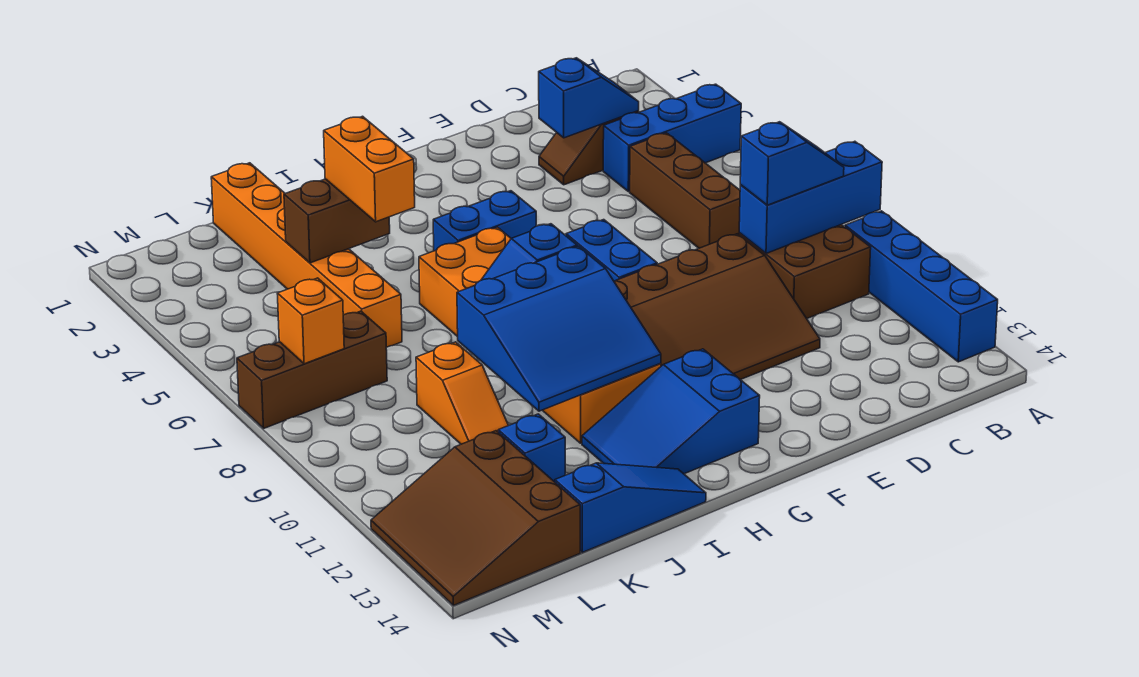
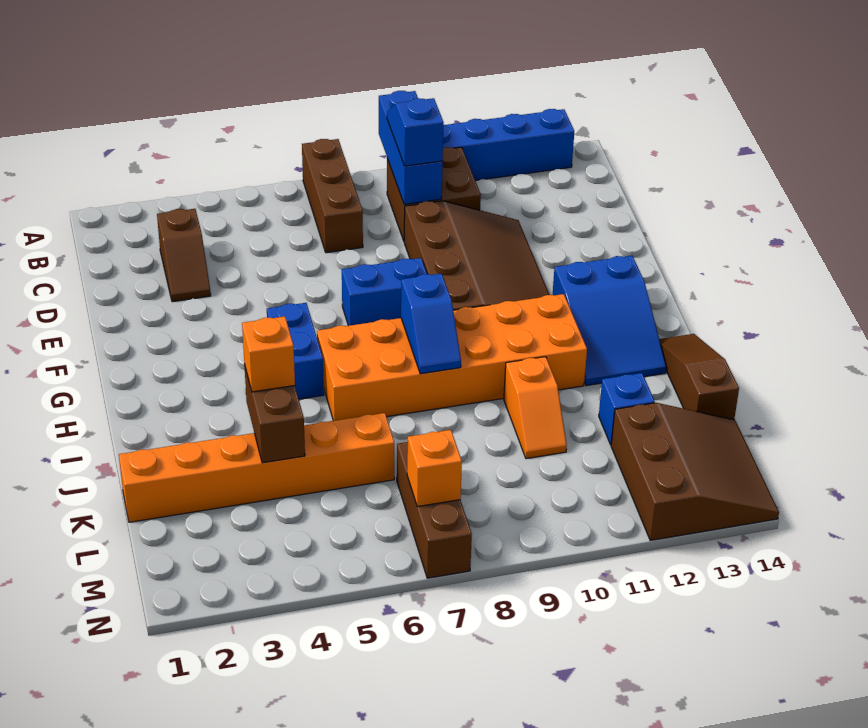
blue 1x3 brick [603,84,741,192] -> none
blue 1x2 slope [539,58,639,138] -> none
brown 1x3 brick [630,133,740,248] -> brown 1x3 brick turned to [302,139,363,253]
blue 3x3 slope [457,246,661,411] -> none
blue 1x3 slope [555,463,706,552] -> brown 1x3 slope [659,334,739,420]
orange 1x2 brick [324,116,415,222] -> orange 1x1 brick [242,316,295,392]
orange 1x2 slope [416,342,508,444] -> orange 1x2 slope turned to [504,357,567,459]
brown 3x3 slope [371,431,580,605] -> brown 3x3 slope turned to [611,403,779,541]

